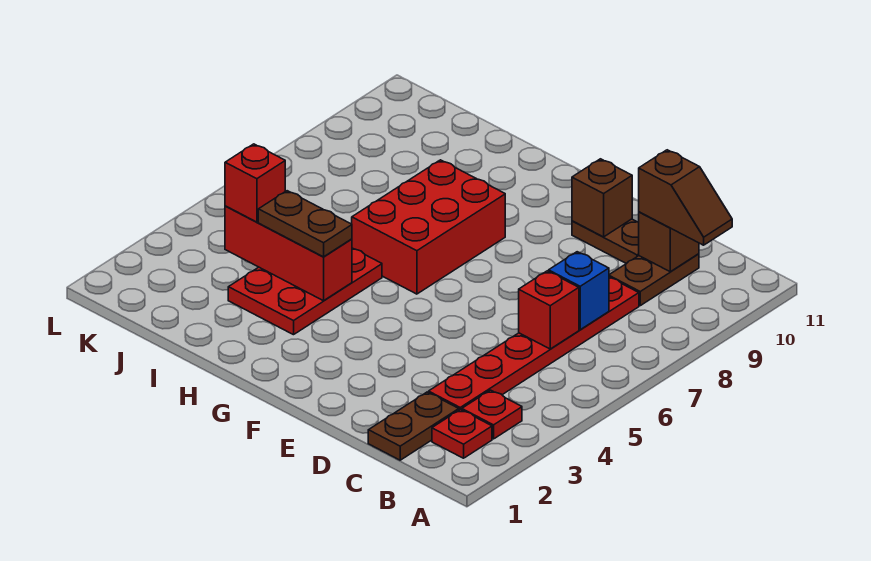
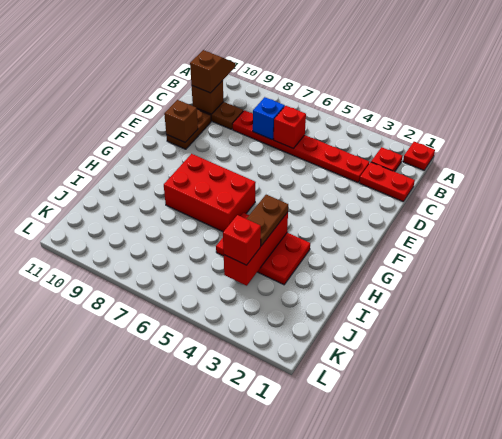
red 1x1 plate [462,390,522,439] -> red 1x1 plate moved to [403,142,435,170]
brown 1x2 plate [368,392,459,460] -> red 1x2 plate [359,162,415,202]

